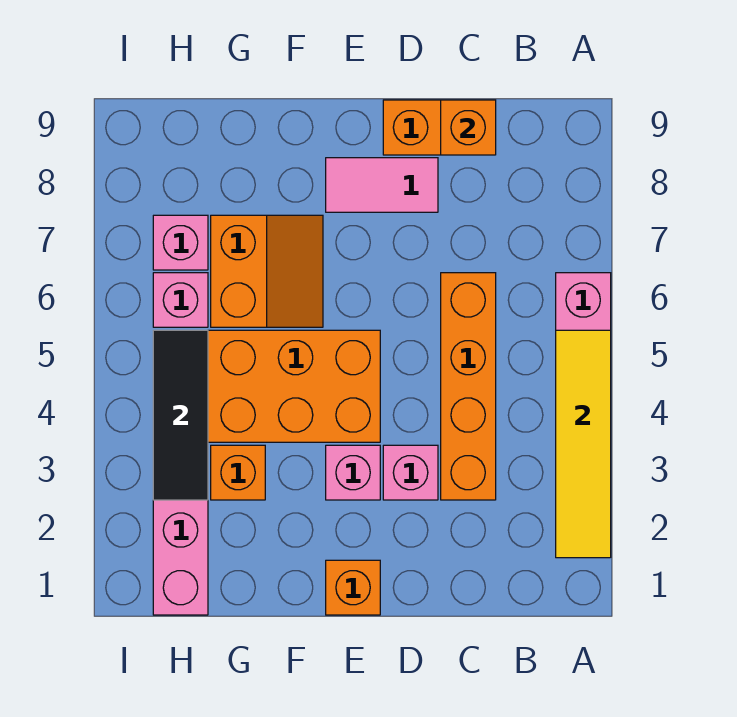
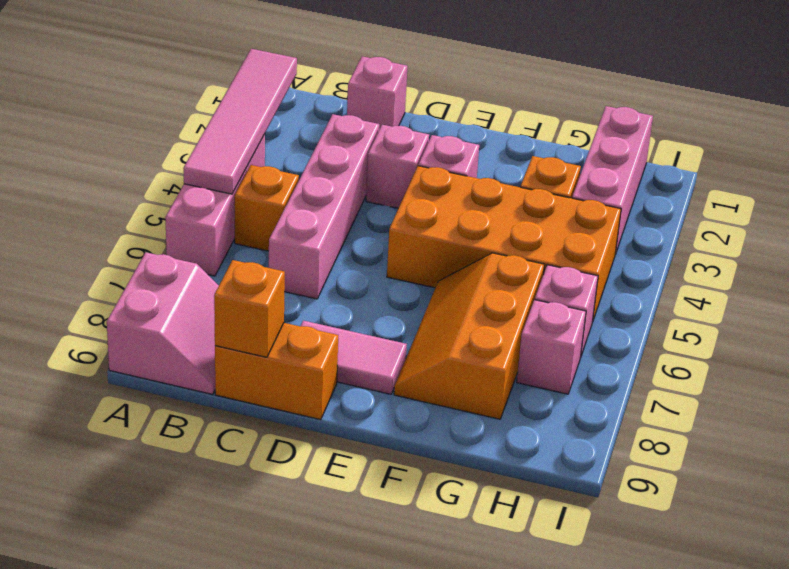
yellow 1x4 tile [556,330,611,558] -> pink 1x4 tile [183,49,297,194]
none -> pink 2x2 slope [107,252,219,395]
none -> pink 1x1 brick [347,56,408,129]
orange 1x4 brick [441,273,496,500] -> pink 1x4 brick [269,114,379,299]
orange 1x1 brick [326,560,380,615] -> orange 1x1 brick moved to [235,165,299,251]
orange 2x2 slope [211,215,323,327] -> orange 2x3 slope [394,253,545,419]
black 1x3 tile [153,330,208,500] -> none

